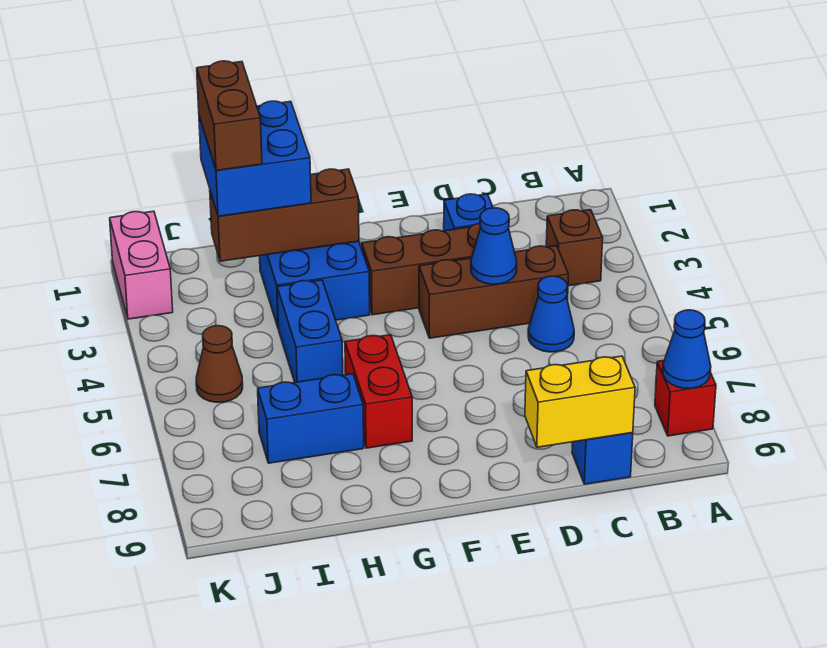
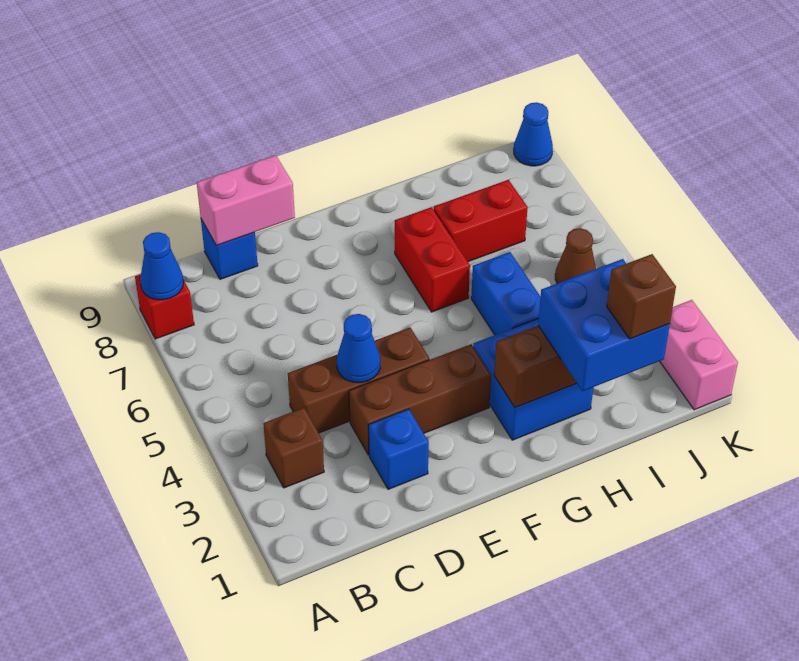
blue 1x1 cone [528,276,574,352] -> blue 1x1 cone moved to [514,102,553,166]
yellow 1x2 brick [525,356,635,447] -> pink 1x2 brick [197,155,295,246]
blue 1x2 brick [258,374,364,463] -> red 1x2 brick [434,180,528,262]
brown 1x2 brick [197,61,262,171] -> brown 1x1 brick [607,254,676,339]

